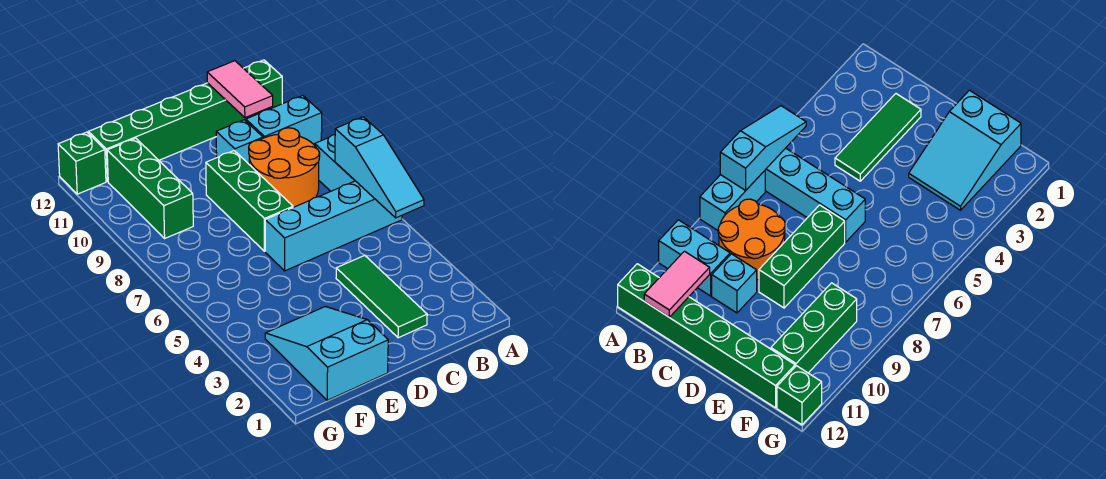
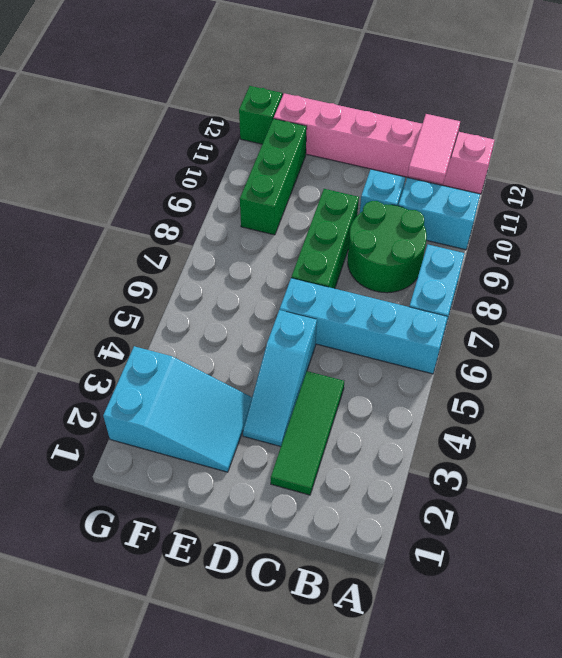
cyan 1x3 slope [335,117,424,218] -> cyan 1x3 slope moved to [243,310,317,447]
green 1x6 brick [88,60,282,182] -> pink 1x6 brick [274,93,495,194]
orange 2x2 round brick [249,128,320,207] -> green 2x2 round brick [348,201,427,293]
cyan 2x3 slope [265,307,388,400] -> cyan 2x3 slope turned to [103,346,252,472]

